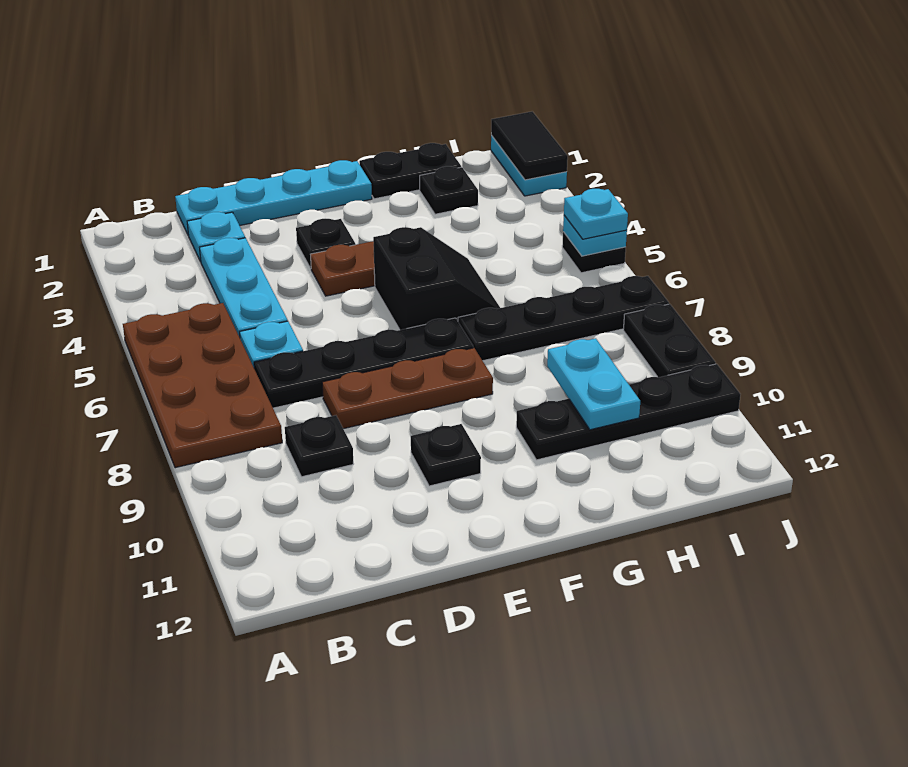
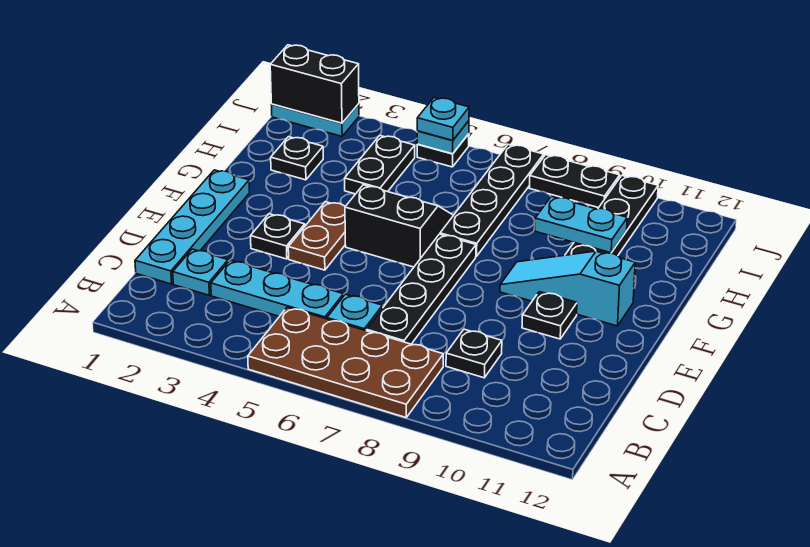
brown 1x3 plate [322,348,493,429] -> none
none -> cyan 1x3 slope [500,251,635,326]
black 1x2 plate [359,143,461,199] -> black 1x2 plate moved to [345,135,415,194]
black 1x2 tile [491,111,568,180] -> black 1x2 brick [270,45,359,123]

